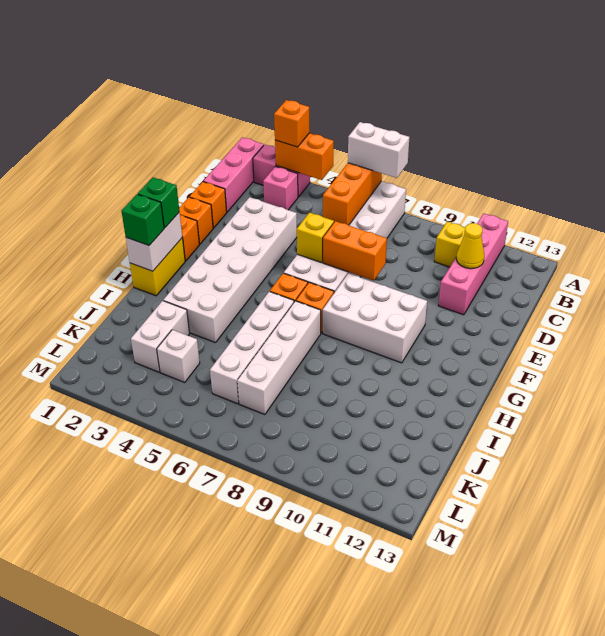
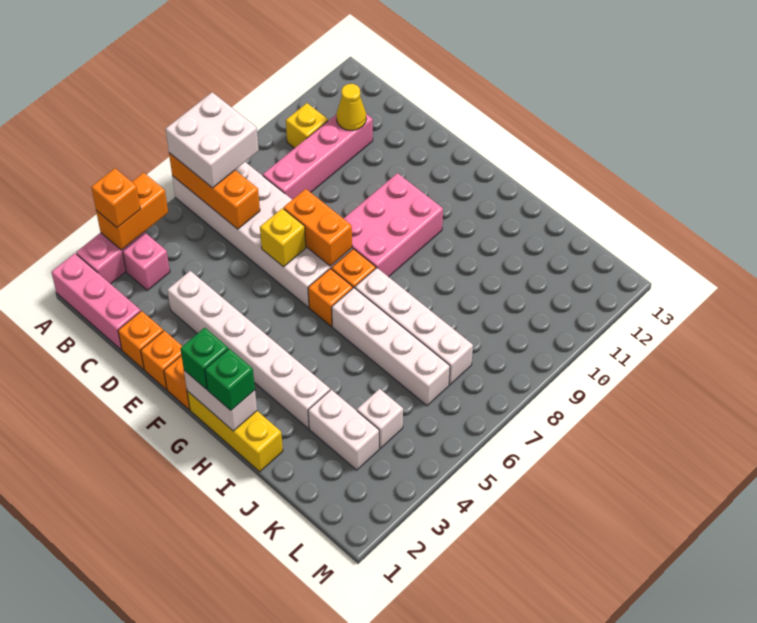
white 1x2 brick [348,122,409,178] -> white 2x2 brick [166,92,259,188]
pink 1x4 brick [438,213,508,315] -> pink 1x4 brick turned to [263,114,373,200]
white 2x6 brick [163,197,297,343] -> white 1x6 brick [167,271,330,428]
orange 1x2 brick [323,221,387,281] -> orange 1x2 brick turned to [284,189,352,266]
white 2x3 brick [323,273,427,363] -> pink 2x3 brick [344,173,443,277]
yellow 1x2 brick [130,238,185,296] -> yellow 1x3 brick [187,391,283,472]

